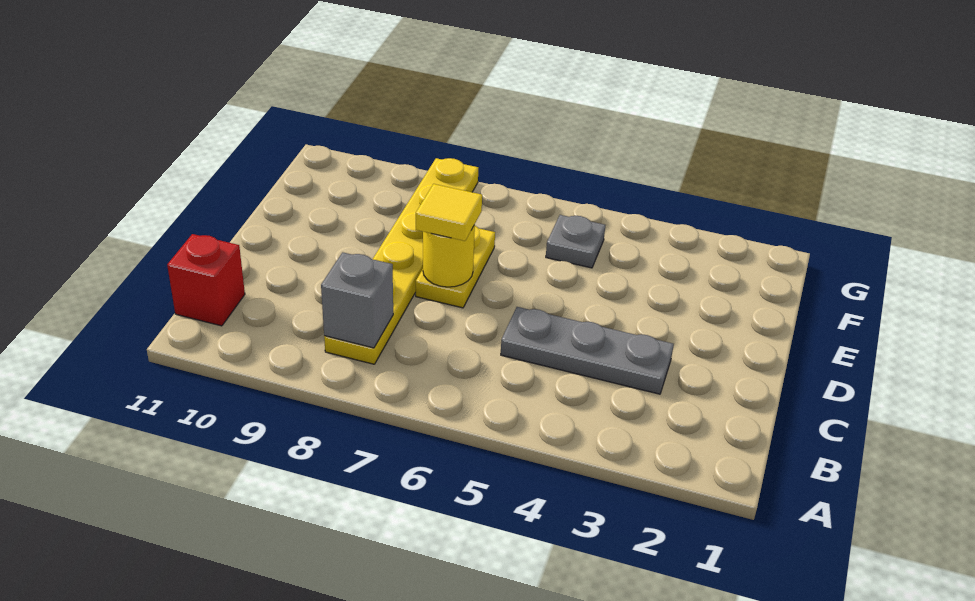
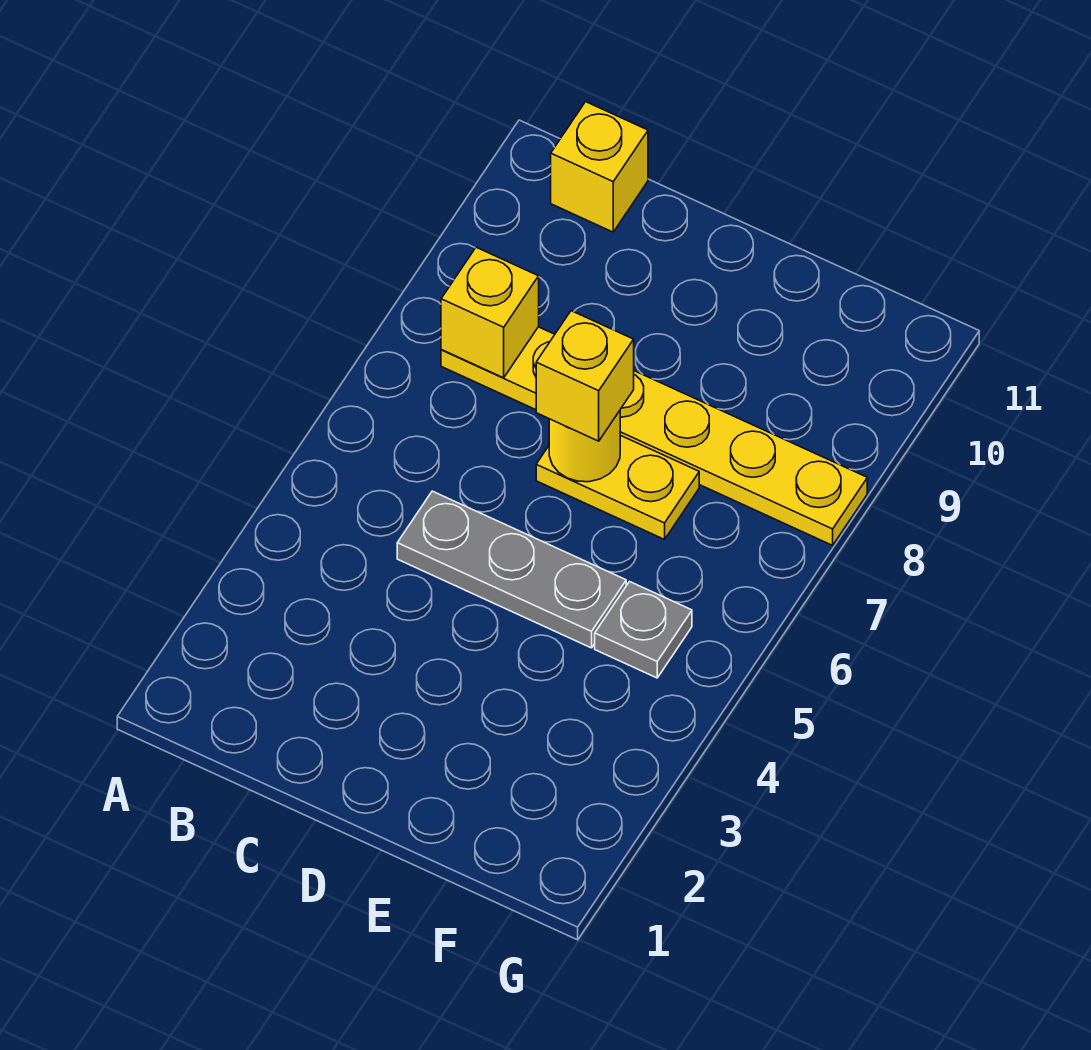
grey 1x1 brick [321,252,393,348] -> yellow 1x1 brick [441,247,539,378]
red 1x1 brick [167,234,245,326] -> yellow 1x1 brick [551,102,648,232]
grey 1x3 plate [501,307,674,394] -> grey 1x3 plate turned to [397,491,626,648]
yellow 1x1 tile [416,184,482,241] -> yellow 1x1 brick [536,311,634,441]

